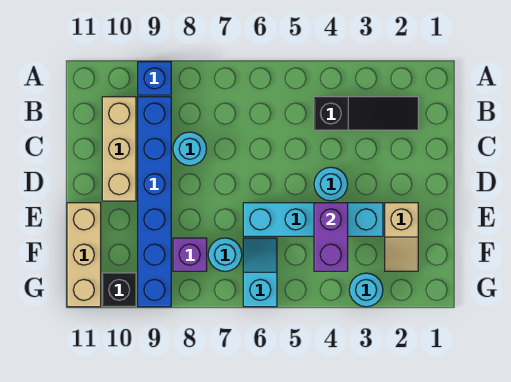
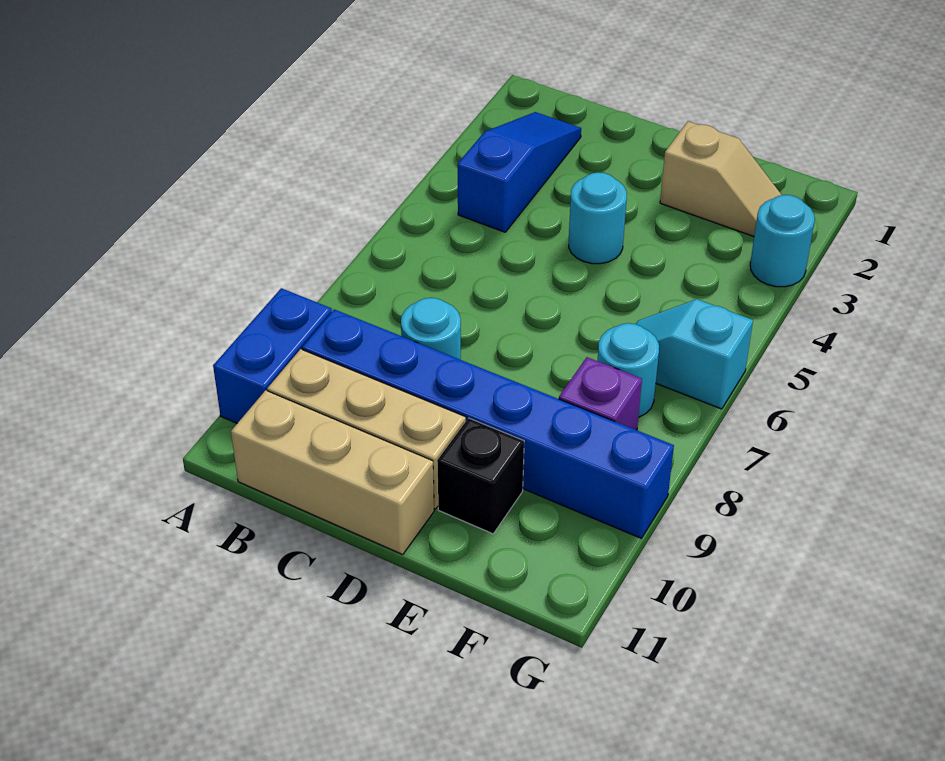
blue 1x1 brick [138,62,171,95] -> blue 1x2 brick [213,288,332,423]
black 1x3 slope [314,97,418,130] -> blue 1x3 slope [458,112,581,232]
cyan 1x4 brick [243,203,383,236] -> none
purple 1x2 brick [314,203,348,271] -> none
tan 1x3 brick [67,203,101,307] -> tan 1x3 brick moved to [231,390,434,555]
black 1x1 brick [102,273,136,307] -> black 1x1 brick moved to [437,418,524,534]

